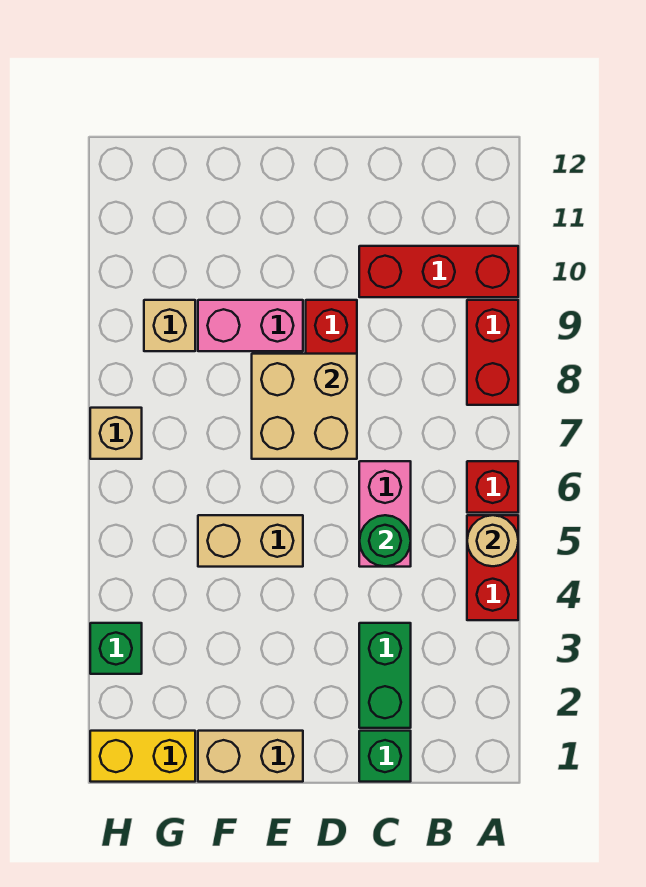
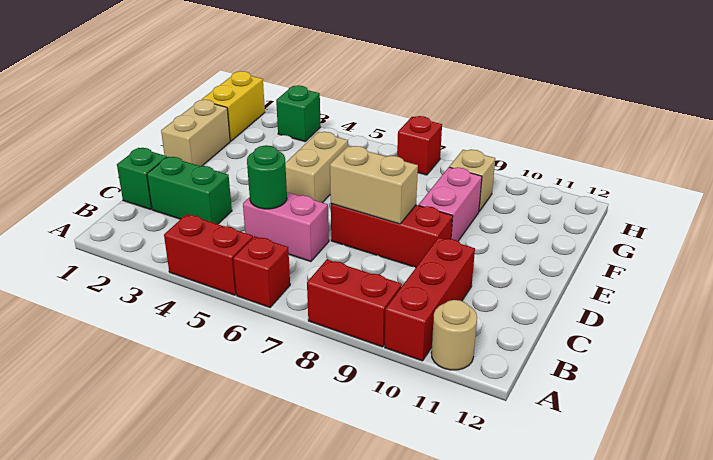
tan 1x1 round brick [467,515,518,566] -> tan 1x1 round brick moved to [431,300,477,370]
tan 2x2 brick [252,354,357,459] -> tan 1x2 brick [330,146,418,224]
tan 1x1 brick [90,408,142,459] -> red 1x1 brick [397,116,442,175]

